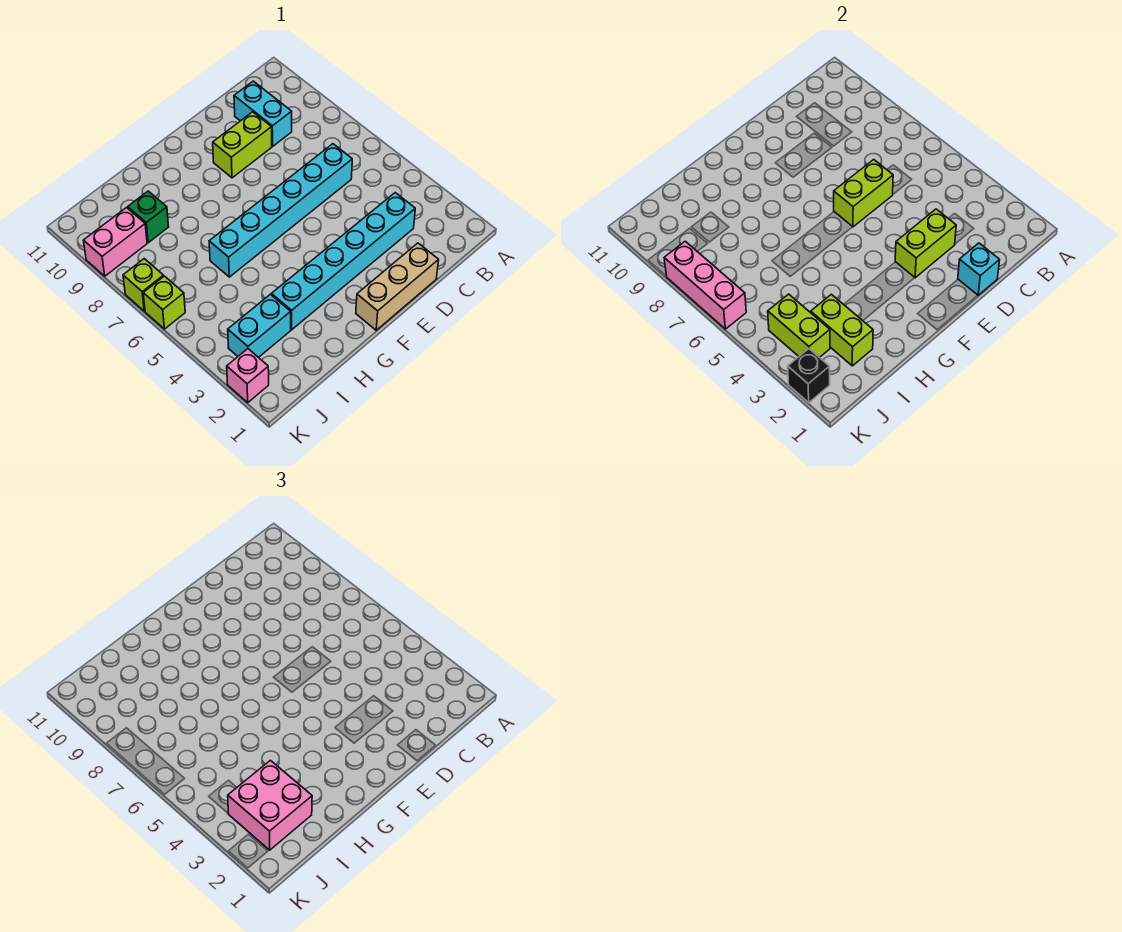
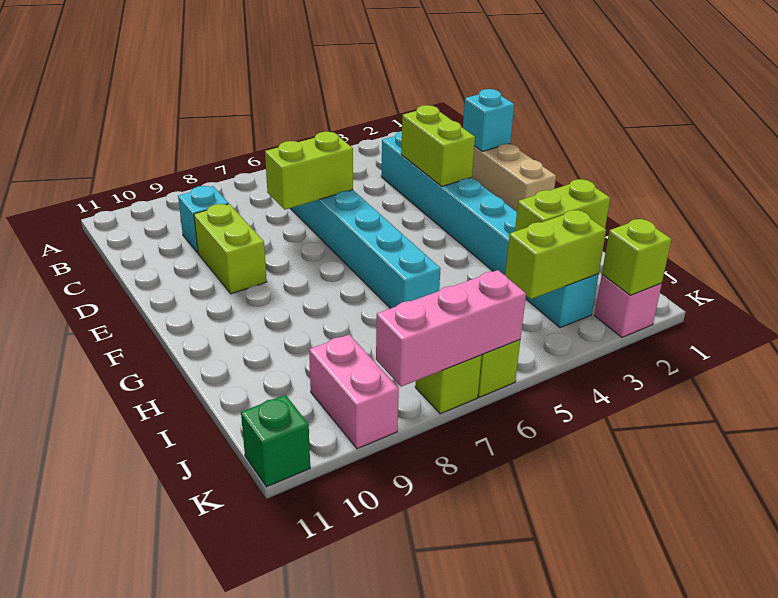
cyan 1x2 brick [234,81,292,146] -> cyan 1x1 brick [178,186,229,253]
lime 1x2 brick [834,160,893,227] -> lime 1x2 brick turned to [265,132,353,210]
pink 2x2 brick [228,760,312,850] -> none
green 1x1 brick [128,191,169,243] -> green 1x1 brick moved to [241,395,310,487]
black 1x1 brick [788,349,830,403] -> lime 1x1 brick [602,219,672,295]

